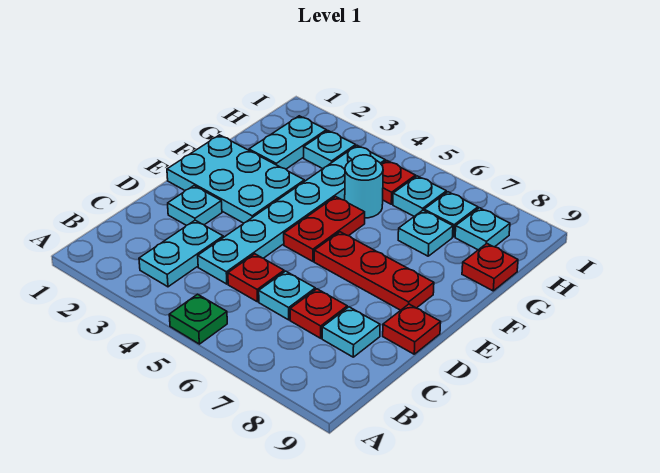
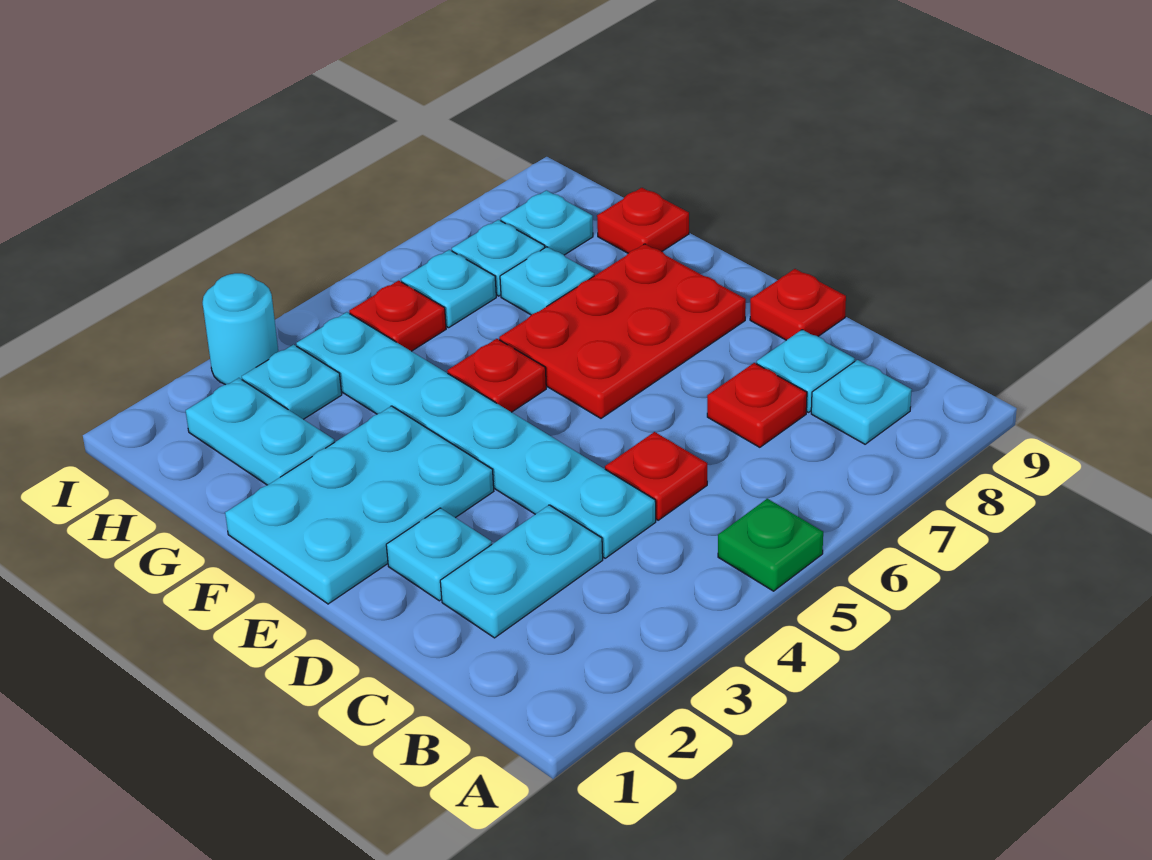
cyan 1x2 plate [139,220,223,287] -> cyan 1x2 plate turned to [440,505,603,638]
cyan 1x1 plate [259,271,315,320] -> cyan 1x1 plate moved to [811,360,912,444]
red 1x2 plate [284,197,365,261] -> red 1x1 plate [447,339,546,412]
red 1x3 plate [314,232,434,310] -> red 2x3 plate [499,244,746,418]
cyan 1x1 round brick [345,155,383,218] -> cyan 1x1 round brick moved to [203,273,278,385]

